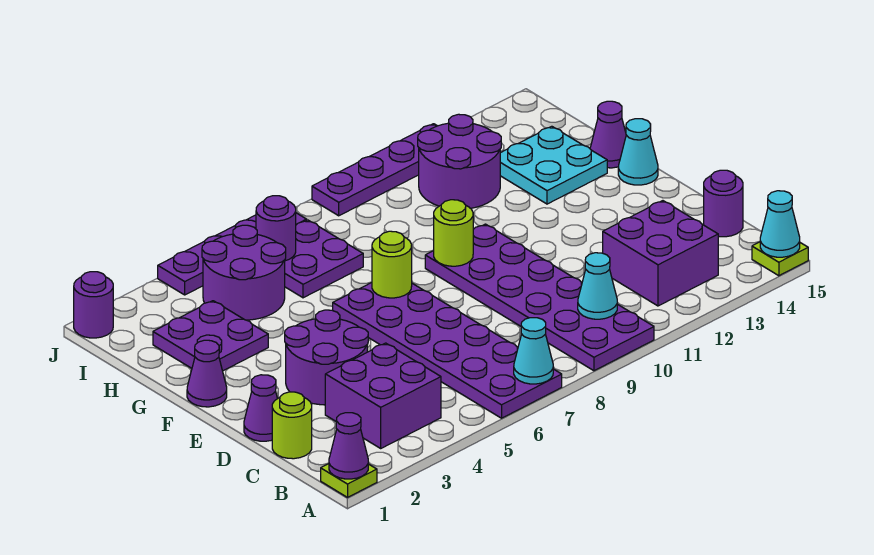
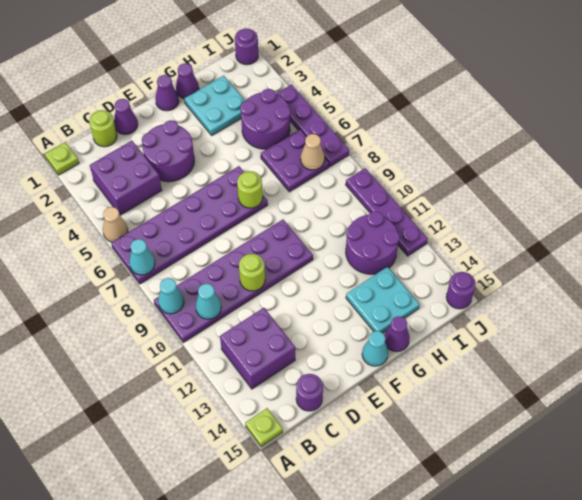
purple 1x1 cone [329,413,368,479] -> purple 1x1 cone moved to [176,63,199,99]
none -> tan 1x1 cone [103,207,128,242]
cyan 1x1 cone [760,191,800,257] -> cyan 1x1 cone moved to [158,278,184,314]
lime 1x1 round brick [434,200,473,266] -> lime 1x1 round brick moved to [239,254,265,291]
purple 2x2 plate [153,301,268,371] -> cyan 2x2 plate [184,76,245,135]
purple 1x1 round brick [256,196,296,261] -> purple 1x1 round brick moved to [446,272,476,309]
none -> tan 1x1 cone [300,134,325,170]

